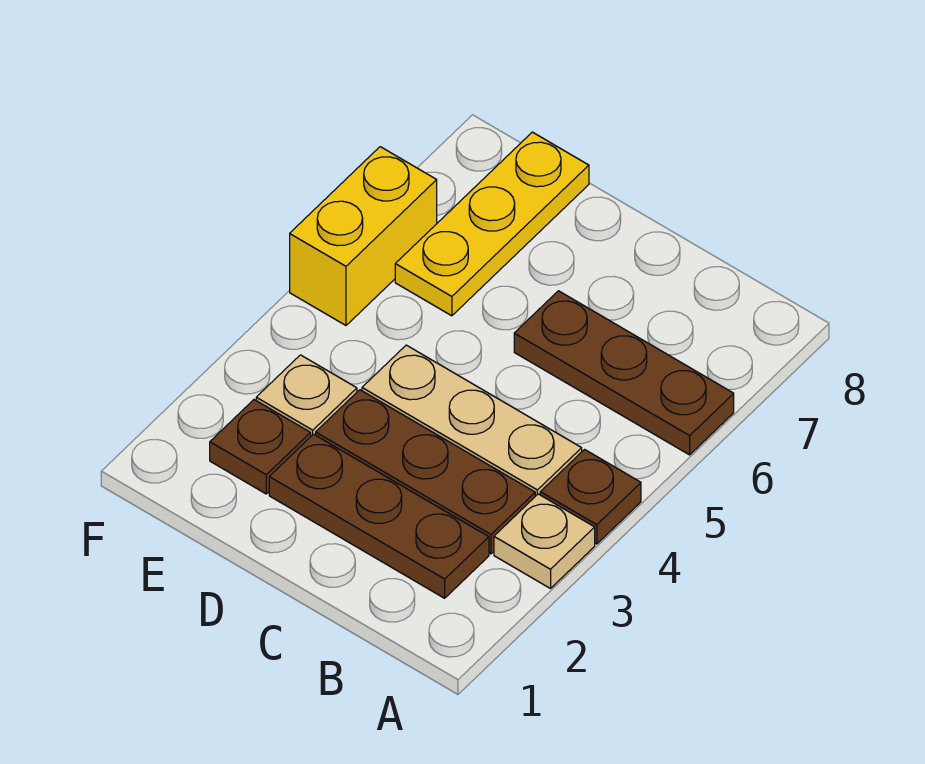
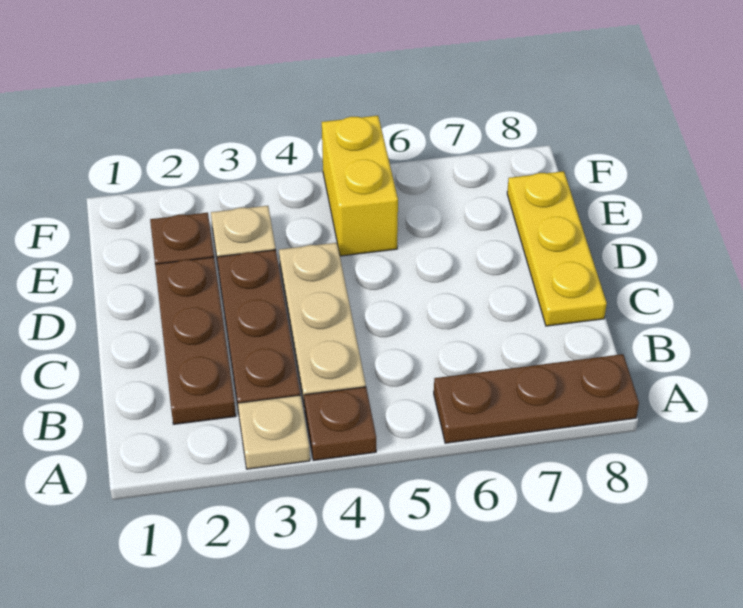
brown 1x3 plate [514,291,734,455] -> brown 1x3 plate turned to [434,354,639,443]
yellow 1x3 plate [395,132,589,316] -> yellow 1x3 plate turned to [507,171,607,326]
yellow 1x2 brick [290,147,437,325] -> yellow 1x2 brick turned to [322,116,398,256]

